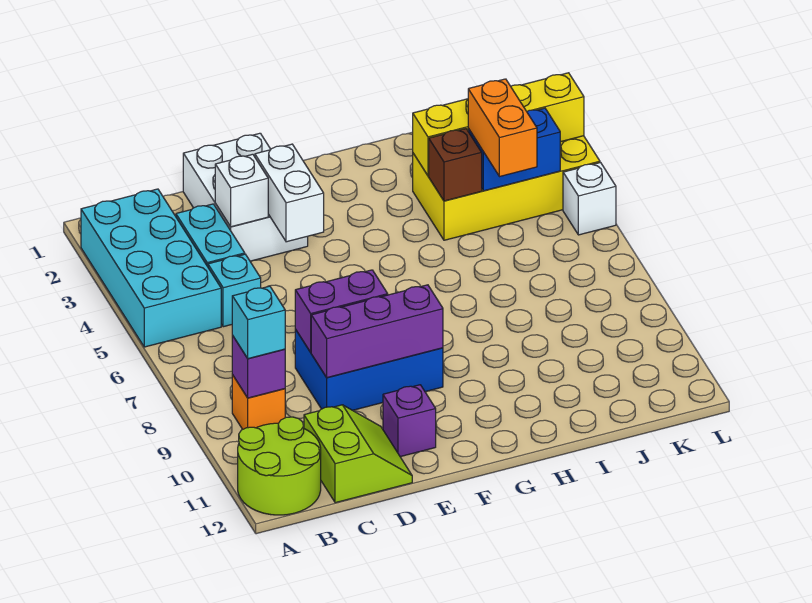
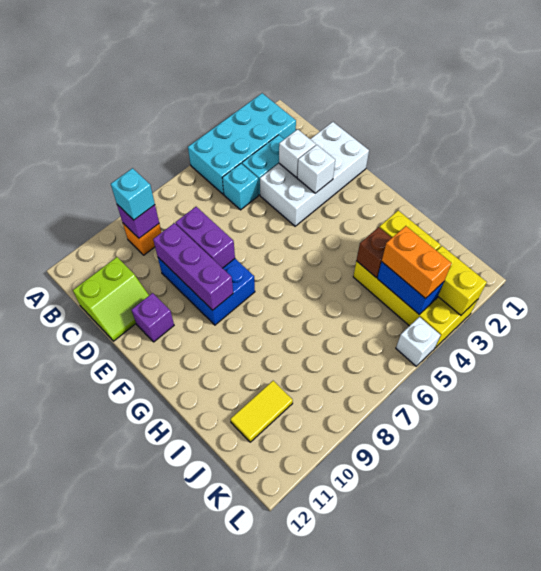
lime 2x2 round brick [238,417,321,515] -> none
white 2x3 brick [183,133,308,261] -> white 2x4 brick [260,122,369,226]
white 1x2 brick [255,144,324,242] -> white 1x1 brick [297,145,335,193]
orange 1x2 brick [468,79,537,177] -> orange 1x2 brick turned to [382,226,452,299]
none -> yellow 1x2 tile [230,381,293,442]

